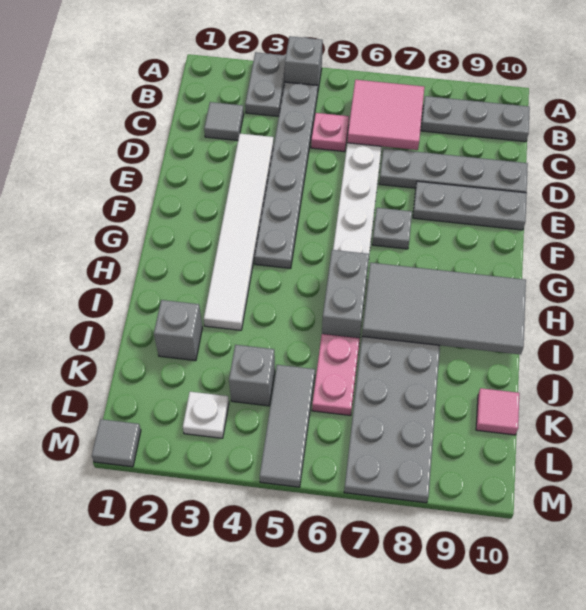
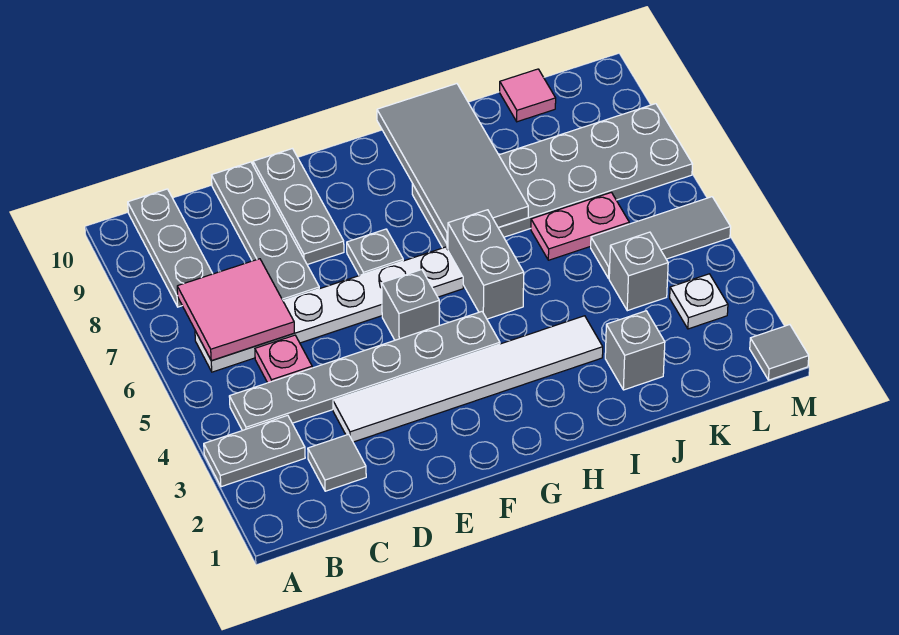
grey 1x1 brick [285,36,323,89] -> grey 1x1 brick moved to [382,269,439,340]
grey 1x2 brick [322,250,369,338] -> grey 1x2 brick turned to [448,210,524,319]

